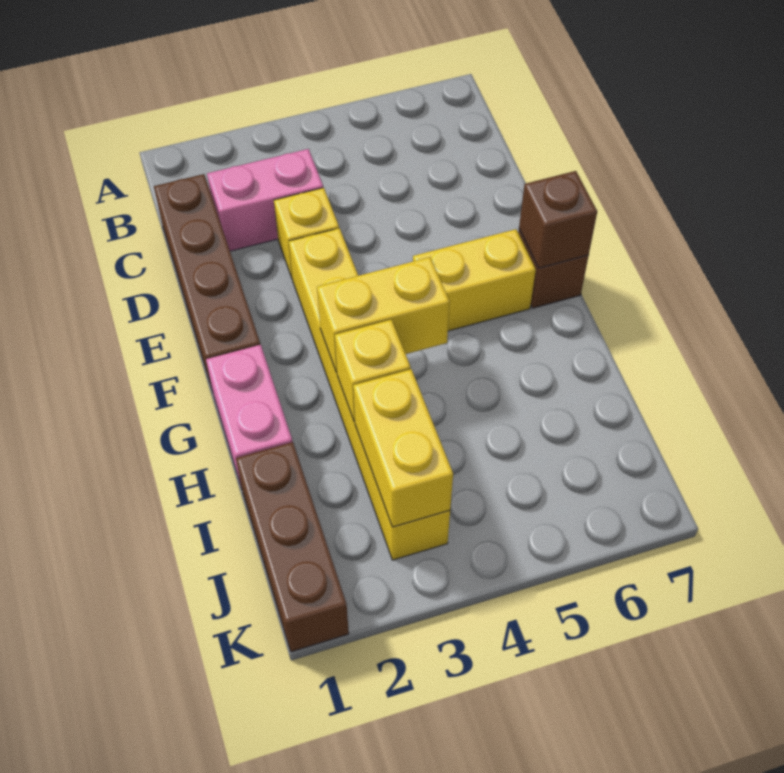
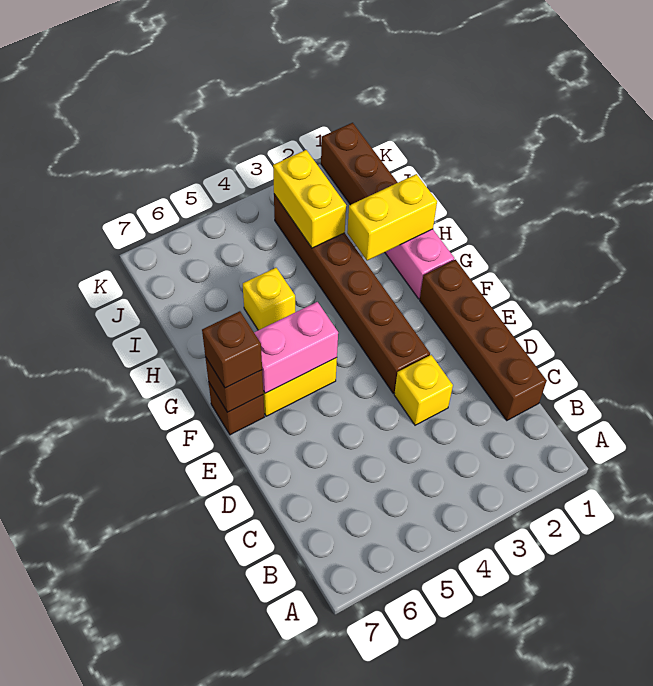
pink 1x2 brick [207,149,323,251] -> pink 1x2 brick moved to [254,302,338,393]
yellow 1x6 brick [289,228,450,560] -> brown 1x6 brick [274,194,430,393]
none -> brown 1x1 brick [202,311,262,388]
yellow 1x2 brick [317,257,450,373] -> yellow 1x2 brick moved to [347,174,437,261]
yellow 1x1 brick [335,320,411,422] -> yellow 1x1 brick moved to [243,268,295,330]

